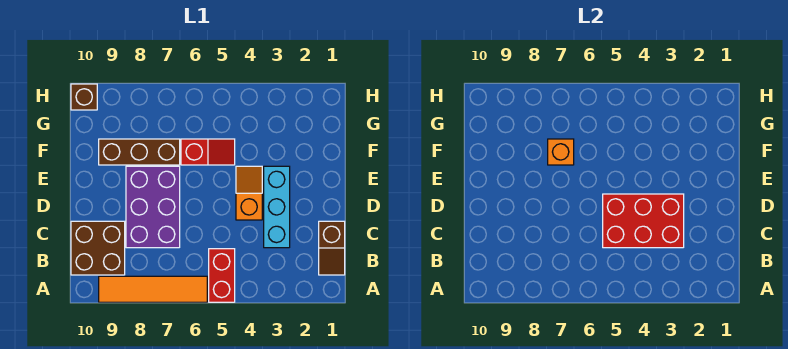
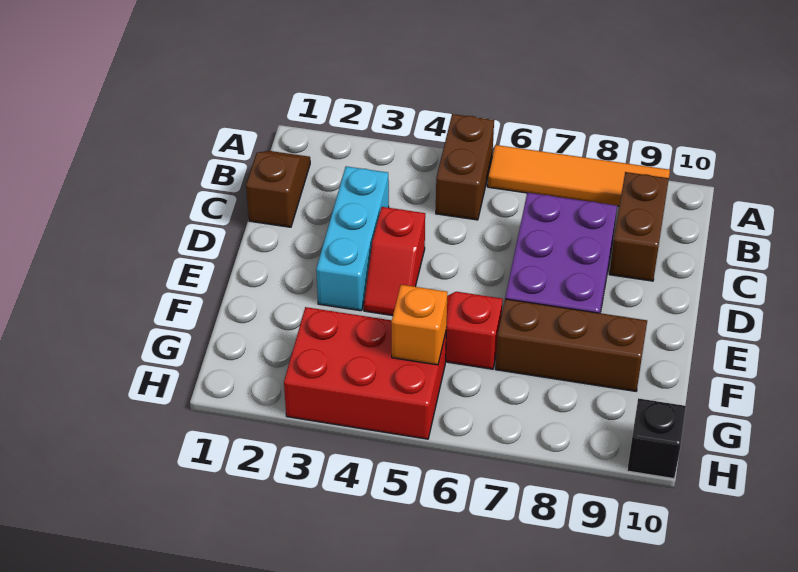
red 1x2 brick [209,249,235,302] -> brown 1x2 brick [436,114,494,220]
brown 2x2 brick [71,221,125,275] -> brown 1x2 brick [610,172,669,281]
red 2x3 brick [603,194,684,248] -> red 2x3 brick moved to [284,307,446,439]
orange 1x2 slope [236,166,262,220] -> red 1x2 slope [364,207,425,316]
orange 1x1 brick [548,139,574,165] -> orange 1x1 brick moved to [391,285,448,365]
brown 1x1 brick [71,84,97,110] -> black 1x1 brick [627,398,686,479]

